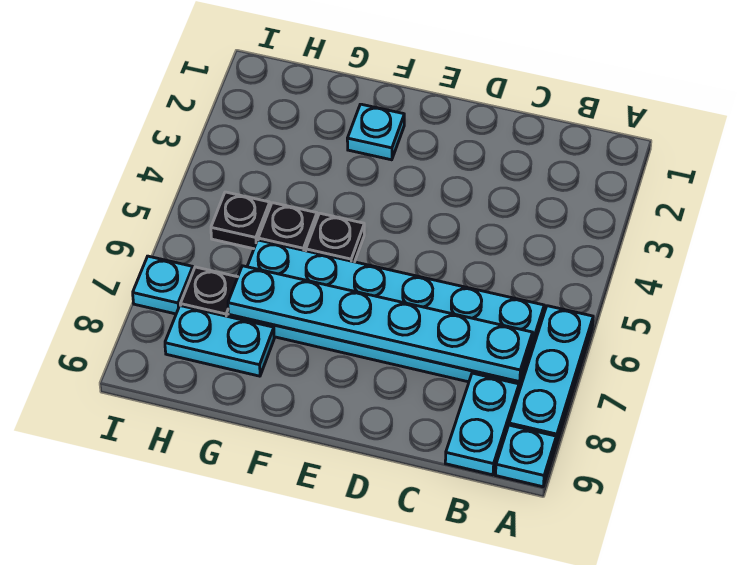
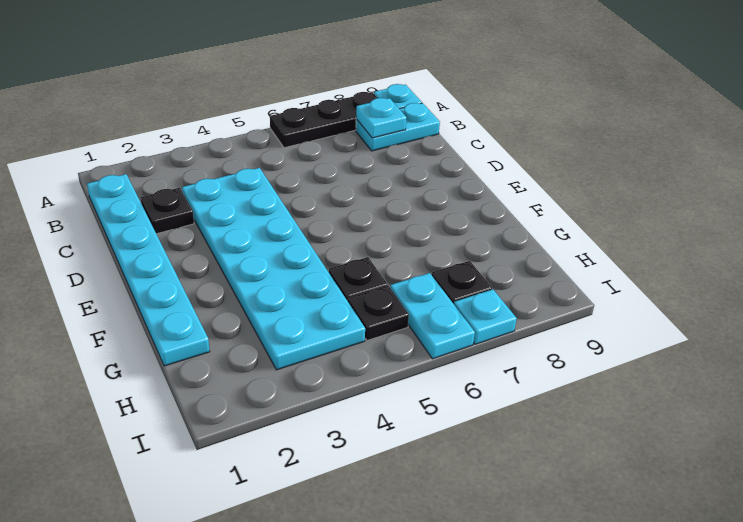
cyan 1x3 plate [509,306,593,444] -> black 1x3 plate [270,92,377,148]
cyan 2x6 plate [229,240,544,390] -> cyan 2x6 plate moved to [182,168,365,370]
cyan 1x6 plate [228,266,533,382] -> cyan 1x6 plate moved to [87,174,210,366]
cyan 1x1 plate [347,104,404,160] -> cyan 1x1 plate moved to [356,98,406,138]
black 1x1 plate [306,213,364,262] -> black 1x1 plate moved to [141,188,194,234]
cyan 1x2 plate [165,306,274,376] -> cyan 1x2 plate moved to [390,273,475,359]

